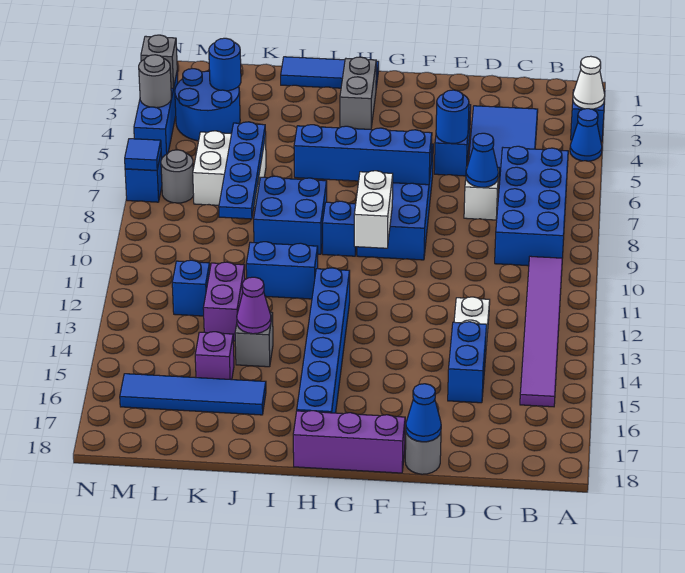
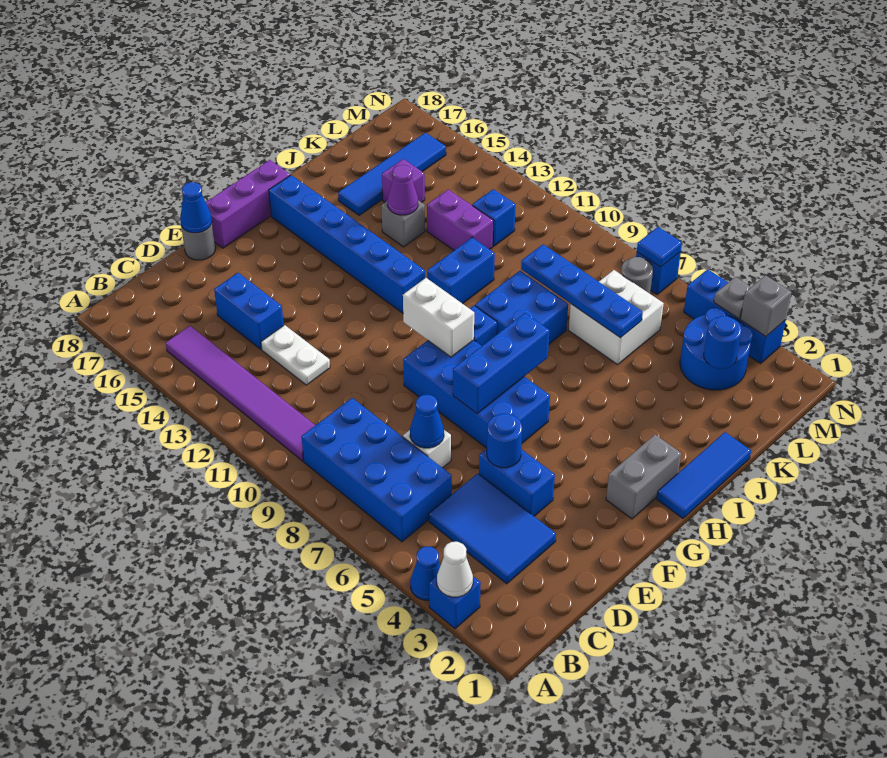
blue 1x4 brick [294,125,432,185] -> blue 1x3 brick [453,313,550,414]
grey 1x2 brick [340,57,376,129] -> grey 1x2 brick turned to [606,435,681,519]
grey 1x1 round brick [139,55,172,108] -> grey 1x1 plate [714,277,751,319]

